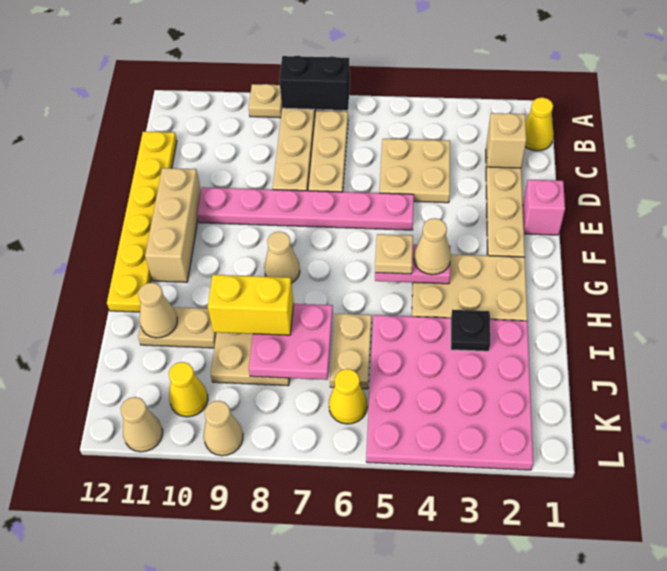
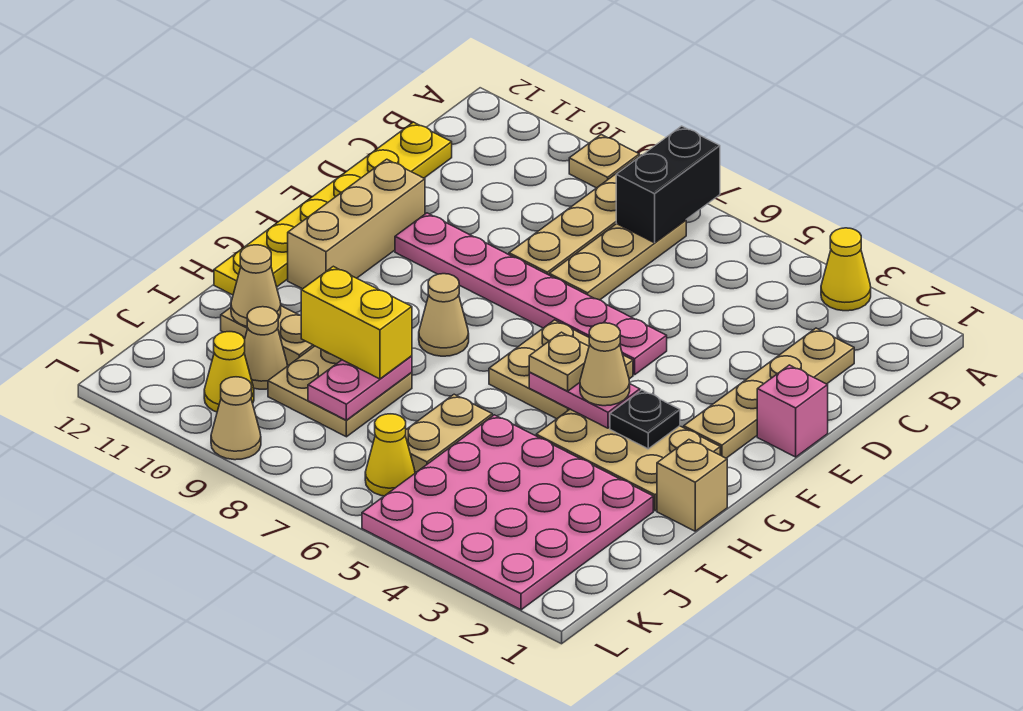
black 1x2 brick [279,56,350,110] -> black 1x2 brick turned to [616,126,720,243]
yellow 1x1 cone [525,97,554,151] -> yellow 1x1 cone moved to [821,228,871,311]
tan 1x1 brick [487,113,526,168] -> tan 1x1 brick moved to [657,440,727,531]
tan 2x2 plate [380,139,450,203] -> tan 2x2 plate moved to [489,320,633,419]
black 1x1 plate [451,310,490,351] -> black 1x1 plate moved to [610,390,680,449]
pink 2x2 plate [249,304,333,380] -> pink 1x2 plate [308,356,412,420]
tan 1x1 cone [121,397,163,452] -> tan 1x1 cone moved to [244,307,287,389]

